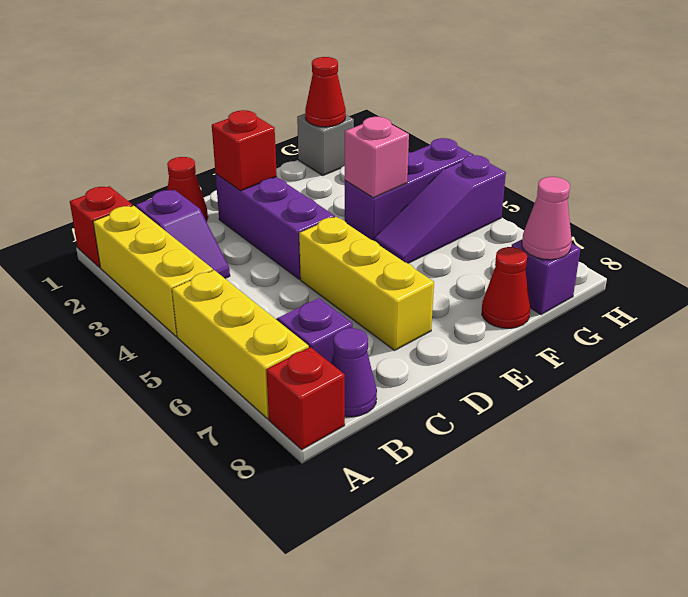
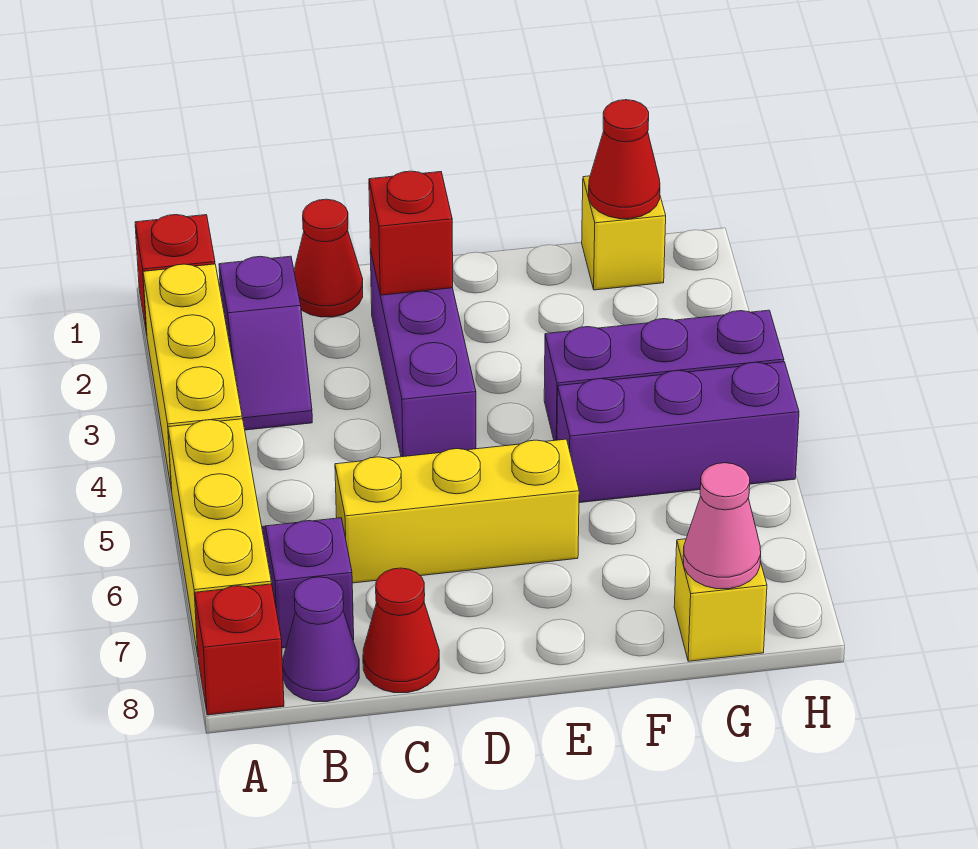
yellow 1x3 brick [299,217,434,350] -> yellow 1x3 brick turned to [335,439,579,583]
pink 1x1 brick [345,117,409,198] -> none
purple 1x3 slope [374,155,506,263] -> purple 1x3 brick [557,362,799,503]
red 1x1 cone [482,247,530,328] -> red 1x1 cone moved to [363,568,439,693]
grey 1x1 brick [297,114,354,175] -> yellow 1x1 brick [582,176,666,290]
purple 1x1 brick [512,240,580,315] -> yellow 1x1 brick [674,539,767,661]

